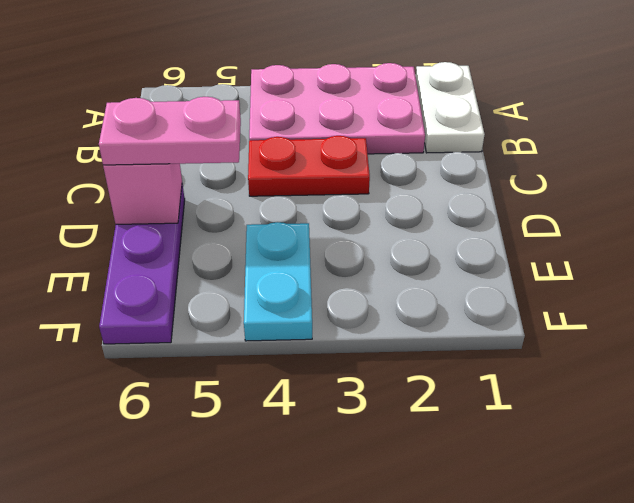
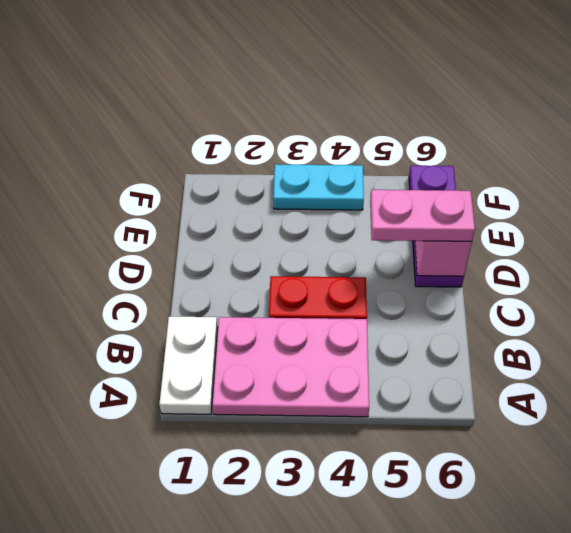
cyan 1x2 plate [244,222,312,341] -> cyan 1x2 plate turned to [273,164,364,210]

